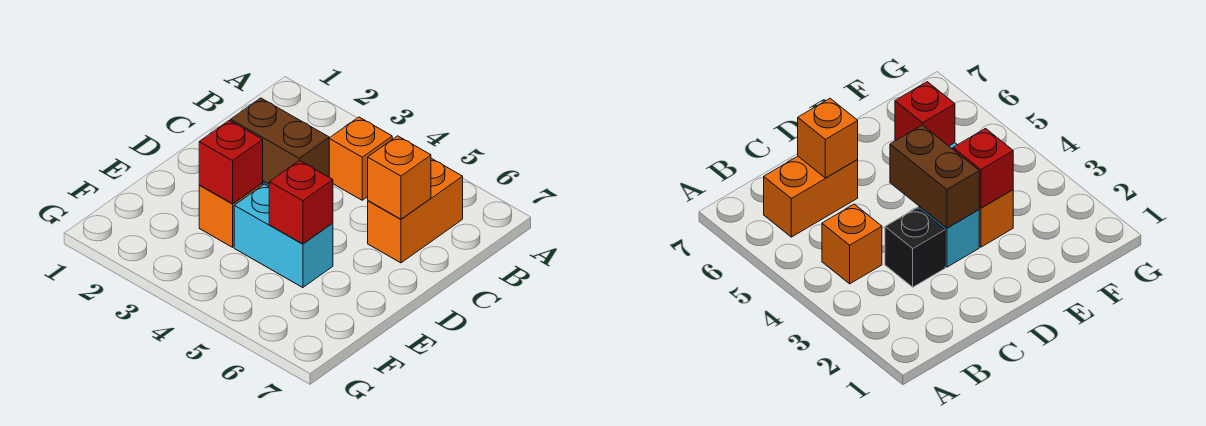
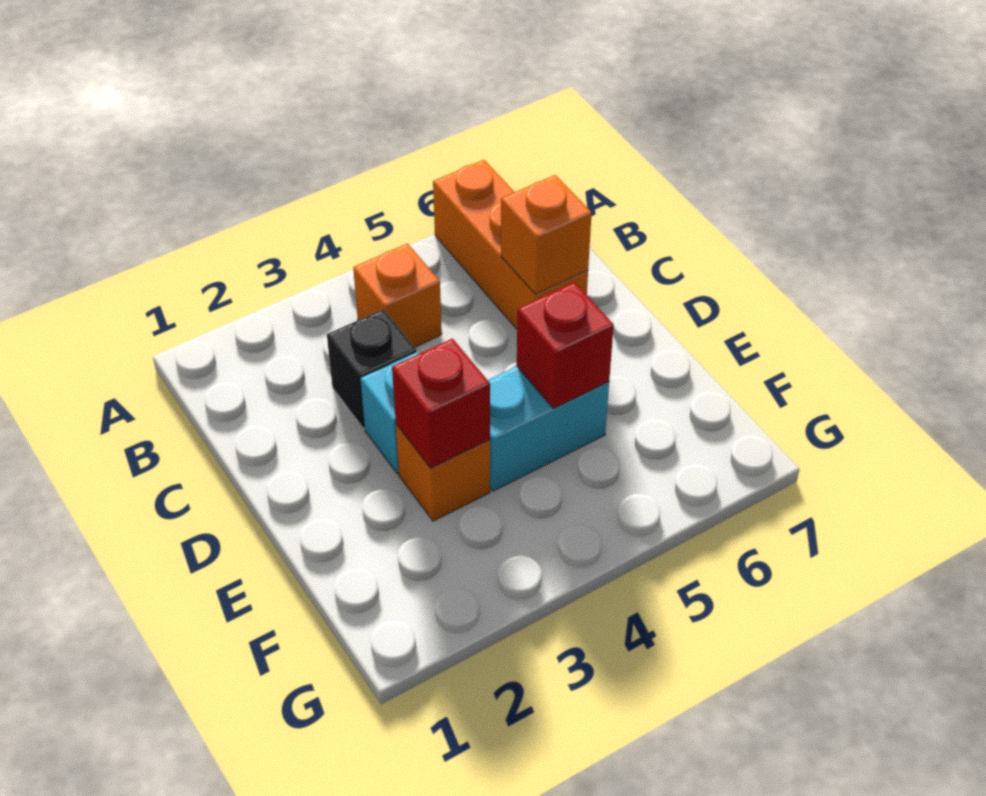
orange 1x2 brick [368,158,463,263] -> orange 1x3 brick [433,160,588,329]
brown 1x2 brick [231,98,329,184] -> none

